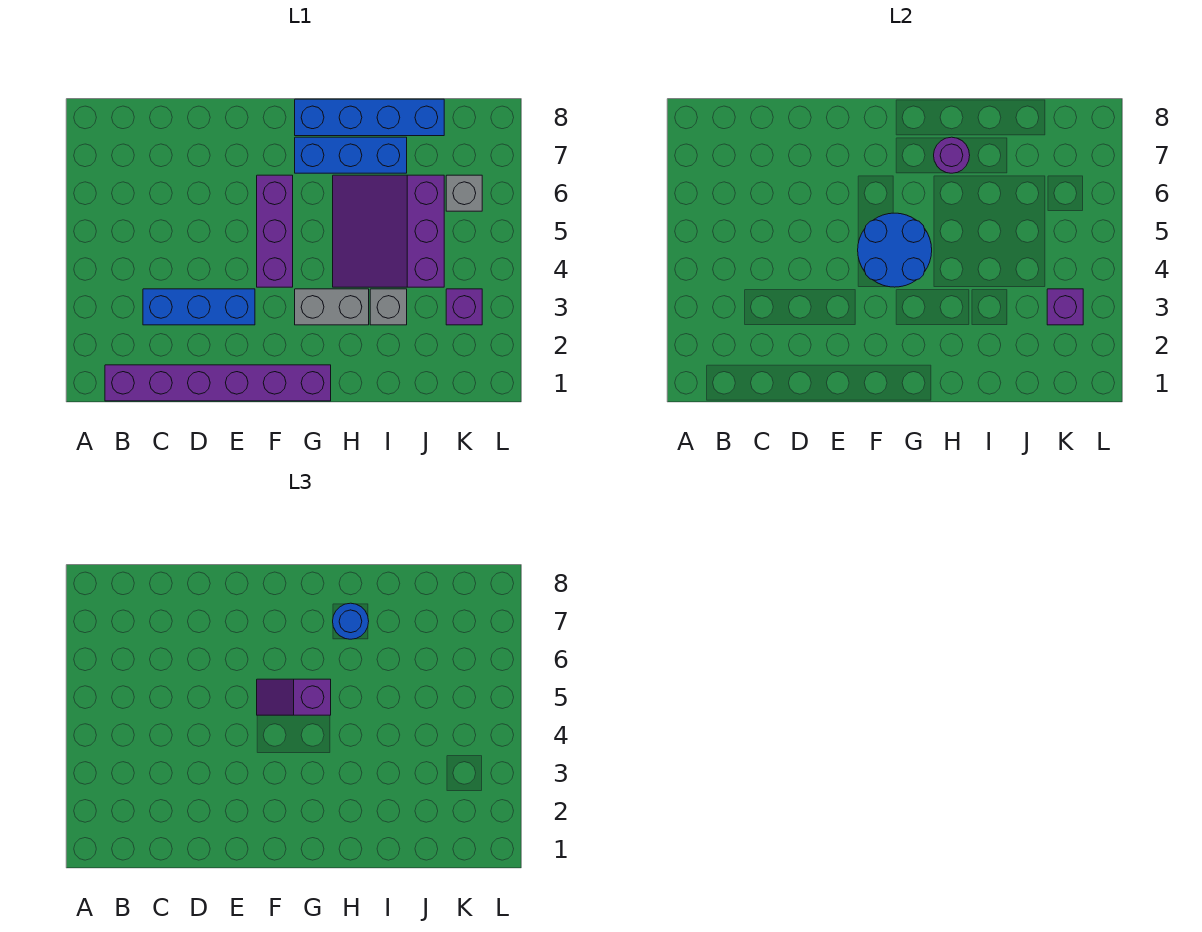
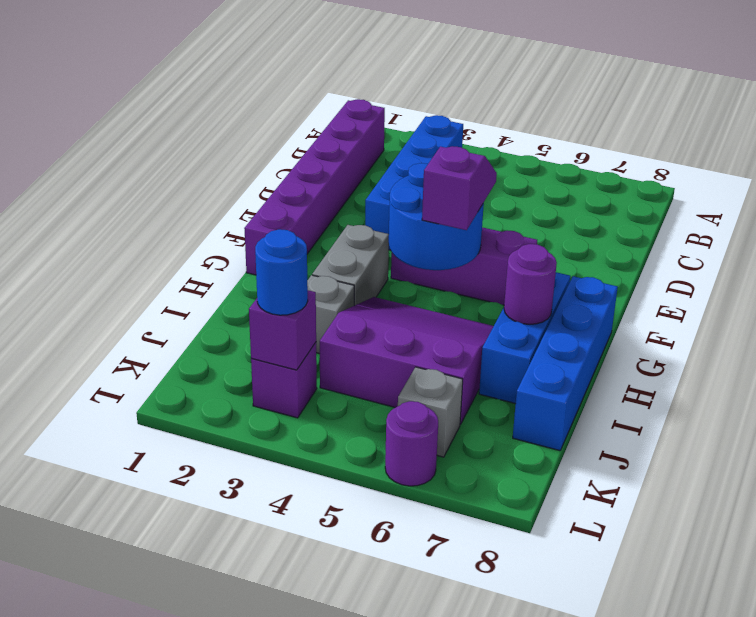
blue 1x3 brick [143,289,255,325] -> blue 1x4 brick [365,115,463,250]
blue 1x1 round brick [333,603,369,639] -> blue 1x1 round brick moved to [255,229,308,315]
none -> purple 1x1 round brick [385,401,438,486]

